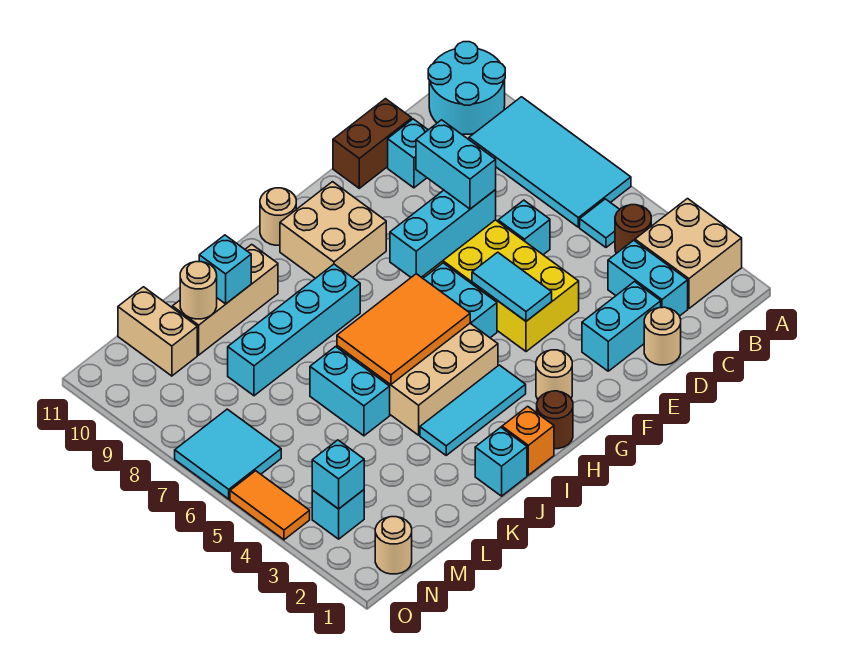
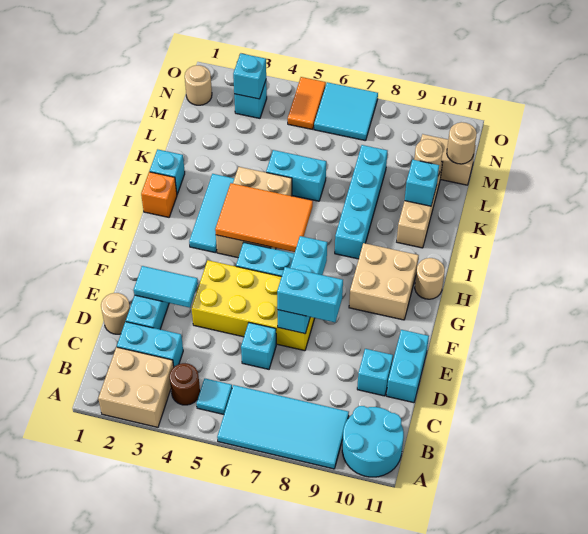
brown 1x2 brick [333,99,412,188] -> cyan 1x2 brick [386,330,429,403]
cyan 1x2 tile [472,252,552,321] -> cyan 1x2 tile moved to [134,266,198,308]
tan 1x1 round brick [536,350,572,399] -> tan 1x1 round brick moved to [447,122,477,164]
brown 1x1 round brick [537,391,573,449] -> none
orange 2x3 tile [337,274,470,385] -> orange 2x3 tile turned to [215,183,313,252]
orange 1x2 tile [230,471,310,540] -> orange 1x2 tile turned to [288,77,326,129]

